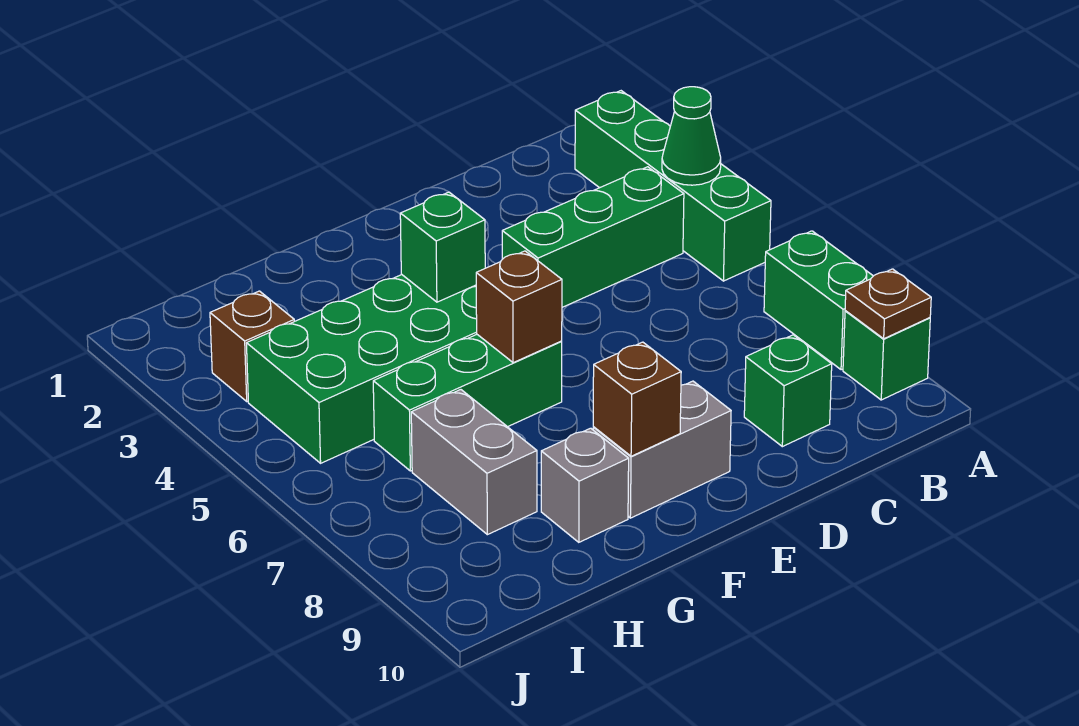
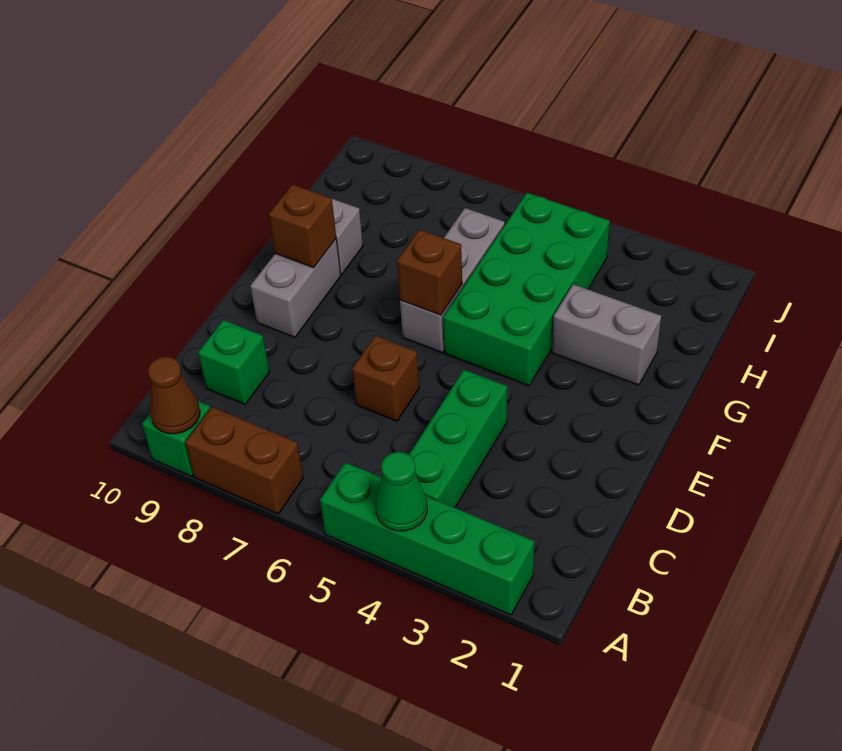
green 1x2 brick [764,231,873,370] -> brown 1x2 brick [185,407,303,514]
brown 1x1 plate [845,269,931,339] -> brown 1x1 cone [148,357,200,434]
green 1x1 brick [400,192,485,302] -> none
green 1x3 brick [373,335,562,471] -> grey 1x3 brick [400,208,505,353]
grey 1x2 brick [411,390,537,535] -> grey 1x2 brick moved to [552,284,661,385]
brown 1x1 brick [210,291,294,401] -> brown 1x1 brick moved to [352,336,419,421]

